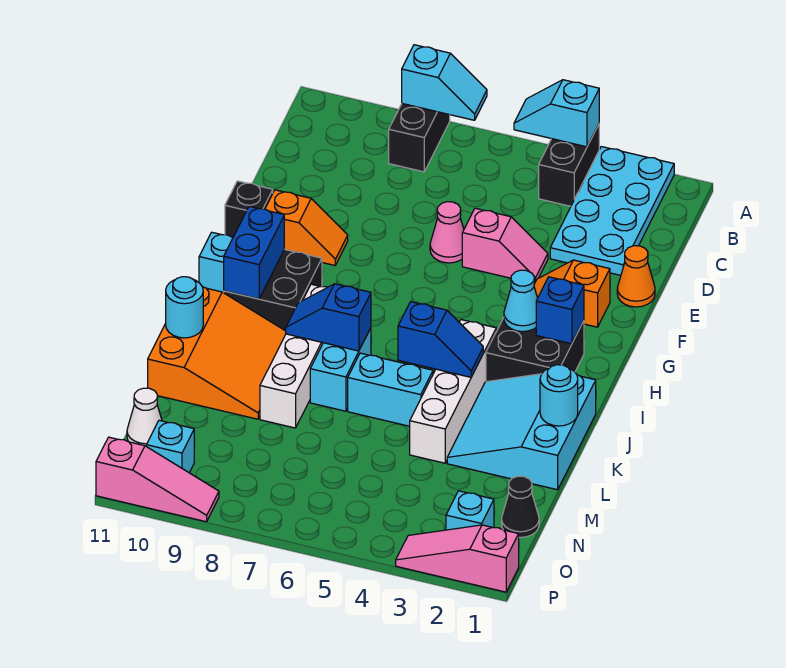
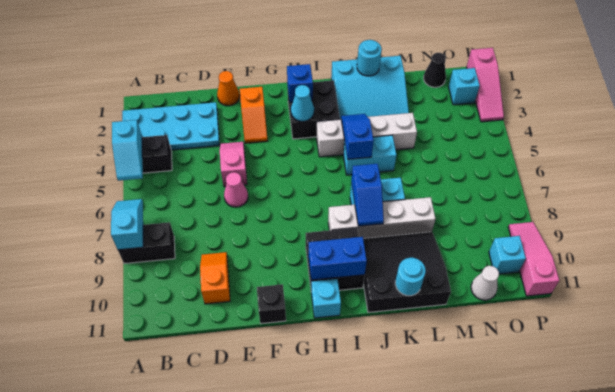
orange 1x2 slope [265,190,348,265] -> orange 1x2 slope moved to [200,252,230,304]
orange 3x3 slope [148,287,286,419] -> black 3x3 slope [363,232,451,312]
cyan 1x2 brick [348,353,433,426] -> cyan 1x2 brick turned to [343,135,396,175]

